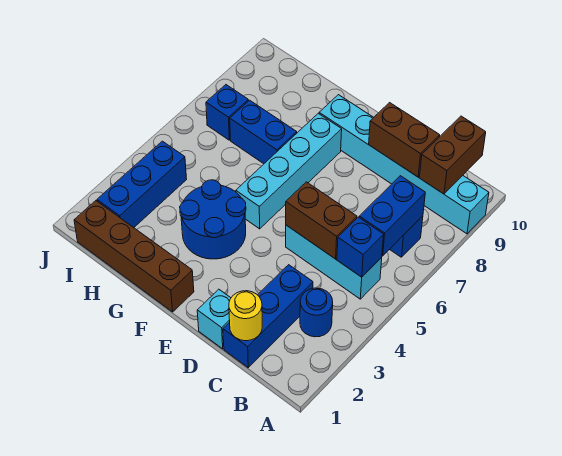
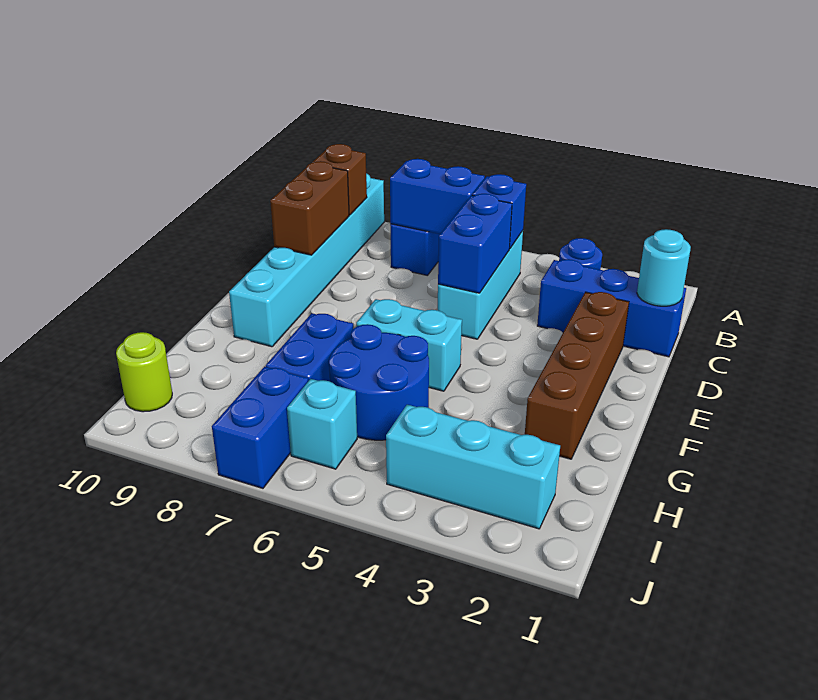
brown 1x2 brick [419,116,486,194] -> brown 1x1 brick [312,144,367,215]
yellow 1x1 round brick [229,291,262,341] -> cyan 1x1 round brick [637,229,691,306]
brown 1x2 brick [286,182,357,259] -> blue 1x2 brick [438,194,512,293]
cyan 1x1 brick [197,289,231,349] -> cyan 1x1 brick moved to [287,379,357,469]
brown 1x4 brick [74,201,194,312] -> brown 1x4 brick moved to [525,292,629,459]
blue 2x2 round brick [180,180,246,259] -> blue 2x2 round brick moved to [329,324,429,440]
cyan 1x4 brick [236,113,342,229] -> cyan 1x2 brick [356,299,462,391]
blue 1x3 brick [97,141,187,228] -> cyan 1x3 brick [386,405,560,529]
blue 1x1 brick [206,85,248,140] -> blue 1x2 brick [212,367,308,488]
none -> lime 1x1 round brick [116,332,172,412]

